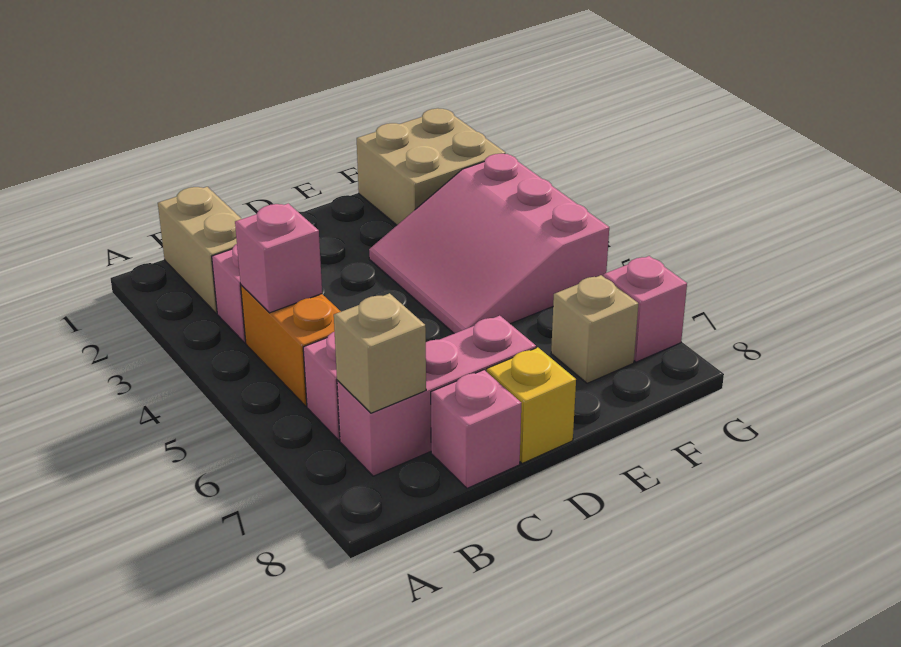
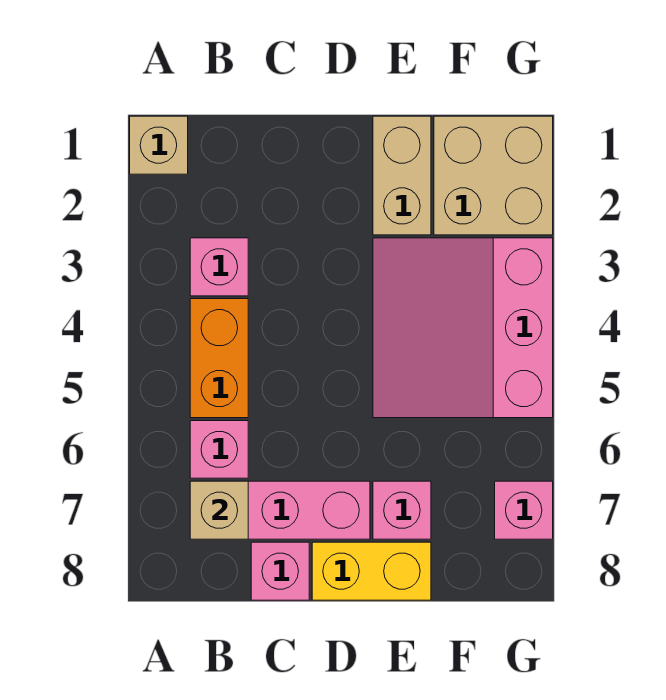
tan 1x2 brick [158,187,241,314] -> tan 1x2 brick moved to [373,116,431,235]
pink 1x1 brick [235,203,322,313] -> pink 1x1 brick moved to [373,481,431,539]
yellow 1x1 brick [487,347,576,464] -> yellow 1x2 brick [312,542,431,600]
tan 1x1 brick [551,275,639,383] -> tan 1x1 brick moved to [130,116,188,174]

